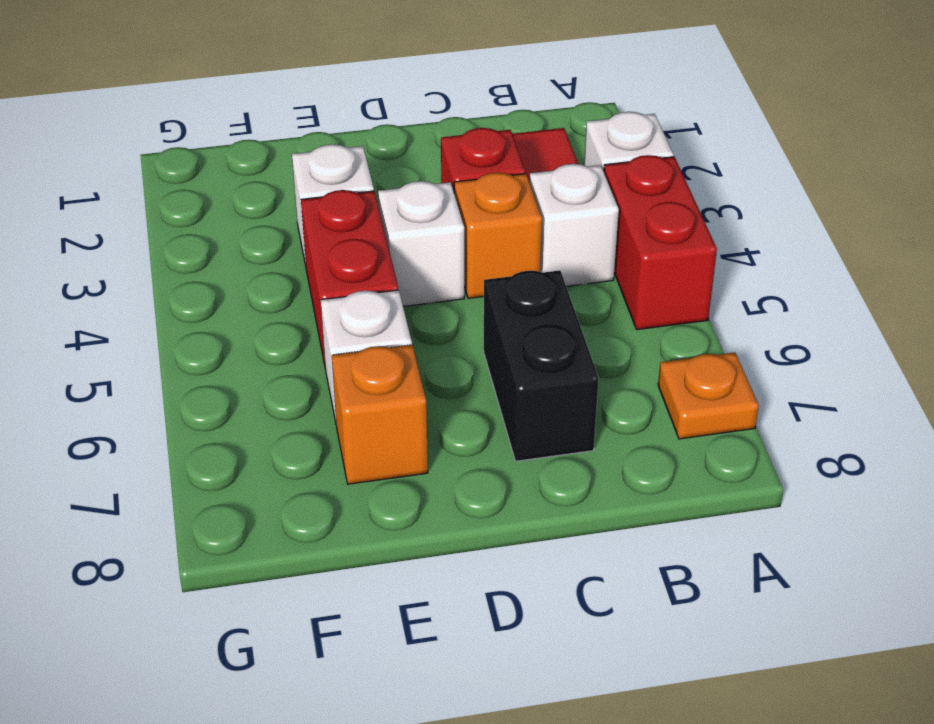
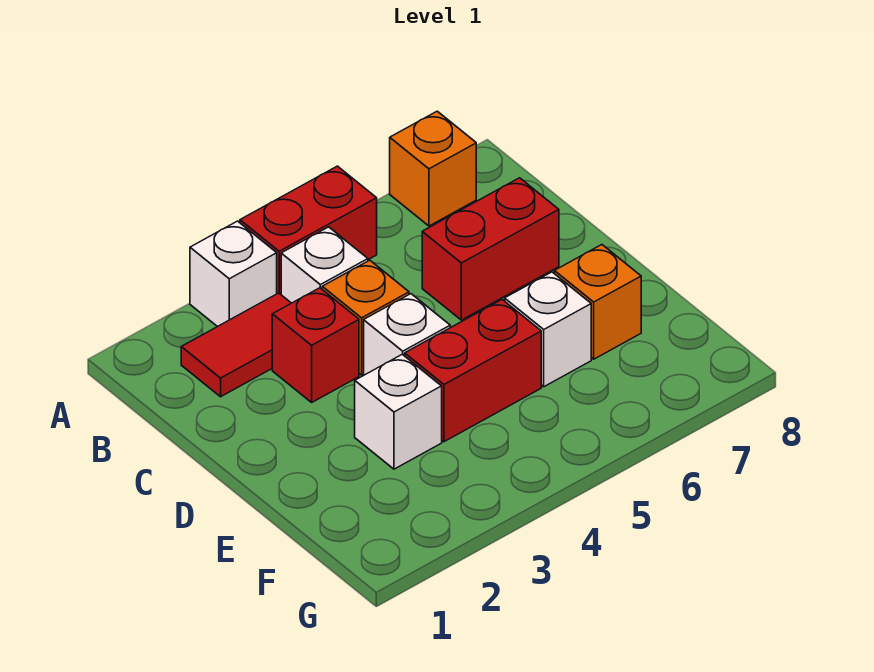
orange 1x1 plate [658,352,759,439] -> orange 1x1 brick [390,111,476,226]
black 1x2 brick [484,270,599,461] -> red 1x2 brick [422,178,559,320]

